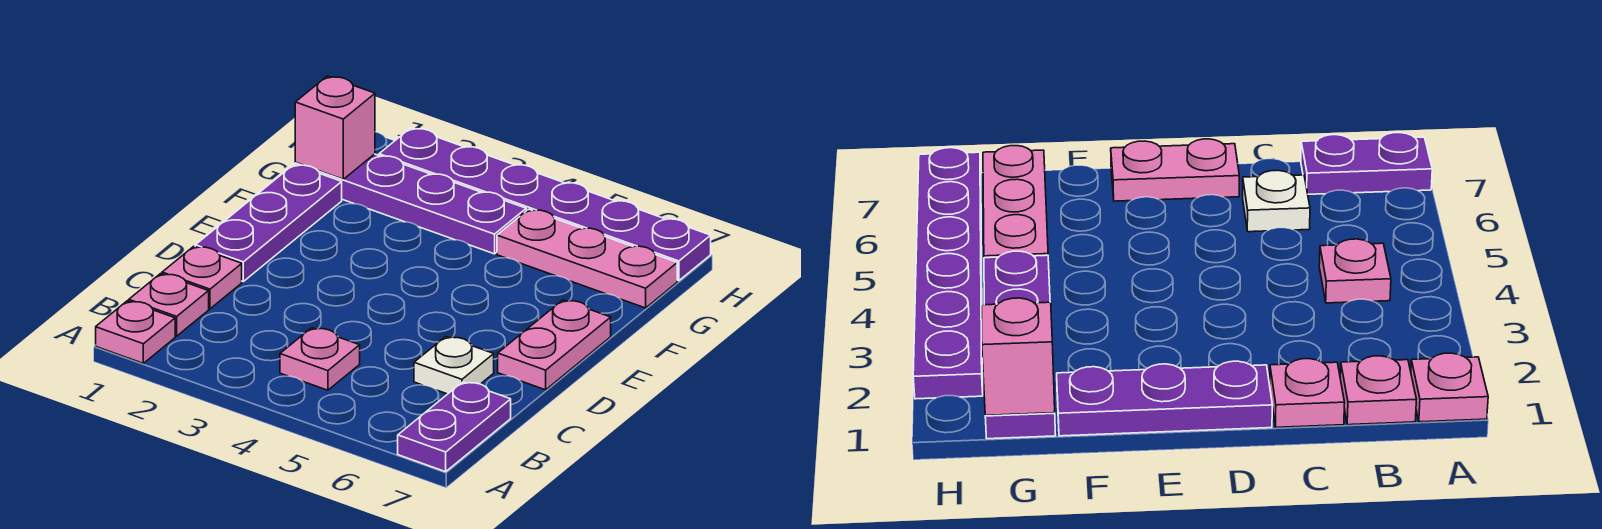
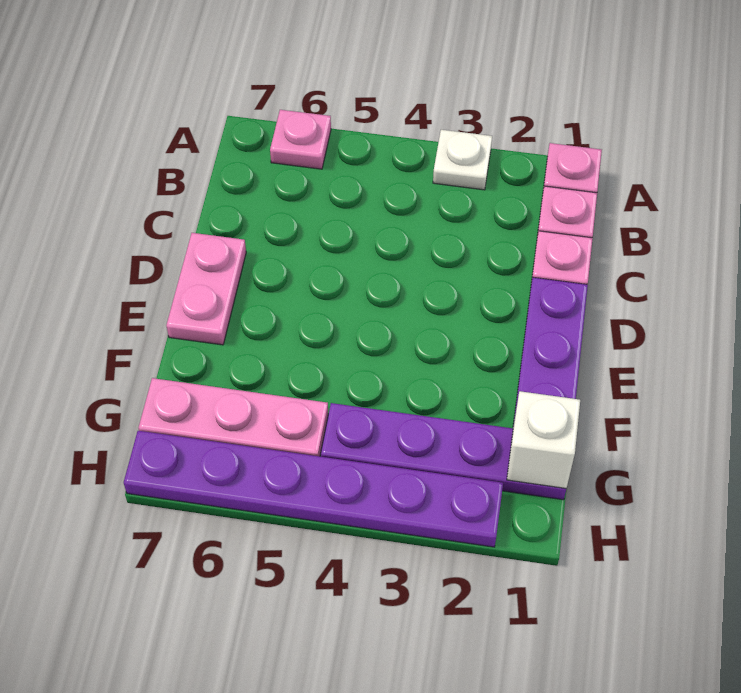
purple 1x2 plate [398,382,511,472] -> none
pink 1x1 plate [280,328,360,390] -> pink 1x1 plate moved to [270,110,331,169]
white 1x1 plate [414,337,494,394] -> white 1x1 plate moved to [433,130,492,190]
pink 1x1 brick [295,76,375,179] -> white 1x1 brick [507,391,580,489]

